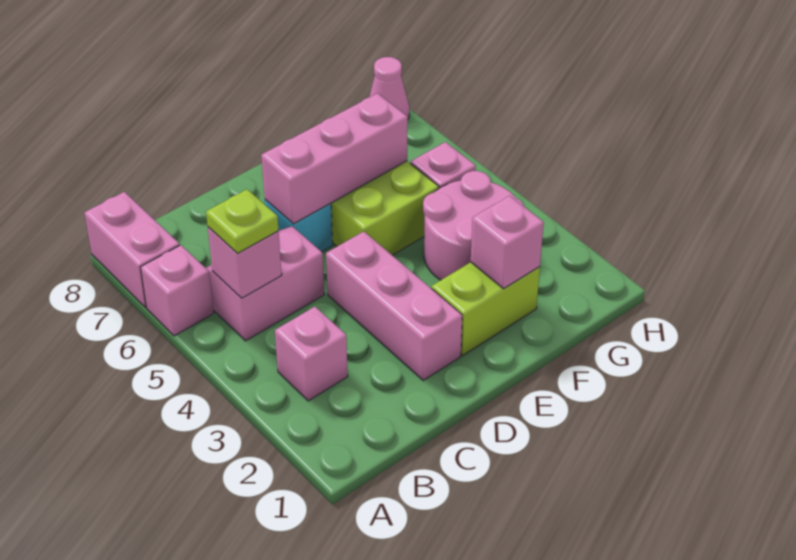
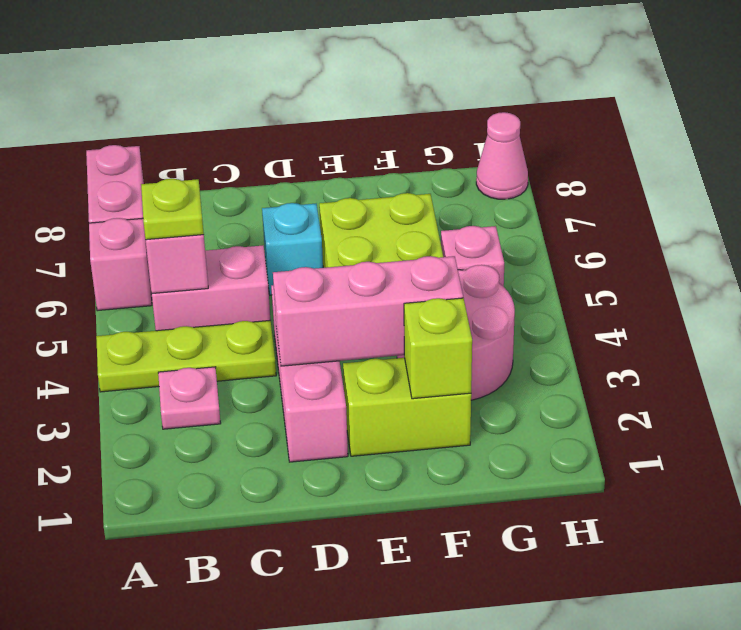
none -> lime 1x3 plate [96,320,276,392]
pink 1x1 brick [275,307,348,401] -> pink 1x1 plate [158,367,221,429]
pink 1x3 brick [261,93,408,224] -> pink 1x3 brick moved to [273,256,463,366]
pink 1x1 brick [471,196,544,289] -> lime 1x1 brick [404,298,472,399]

